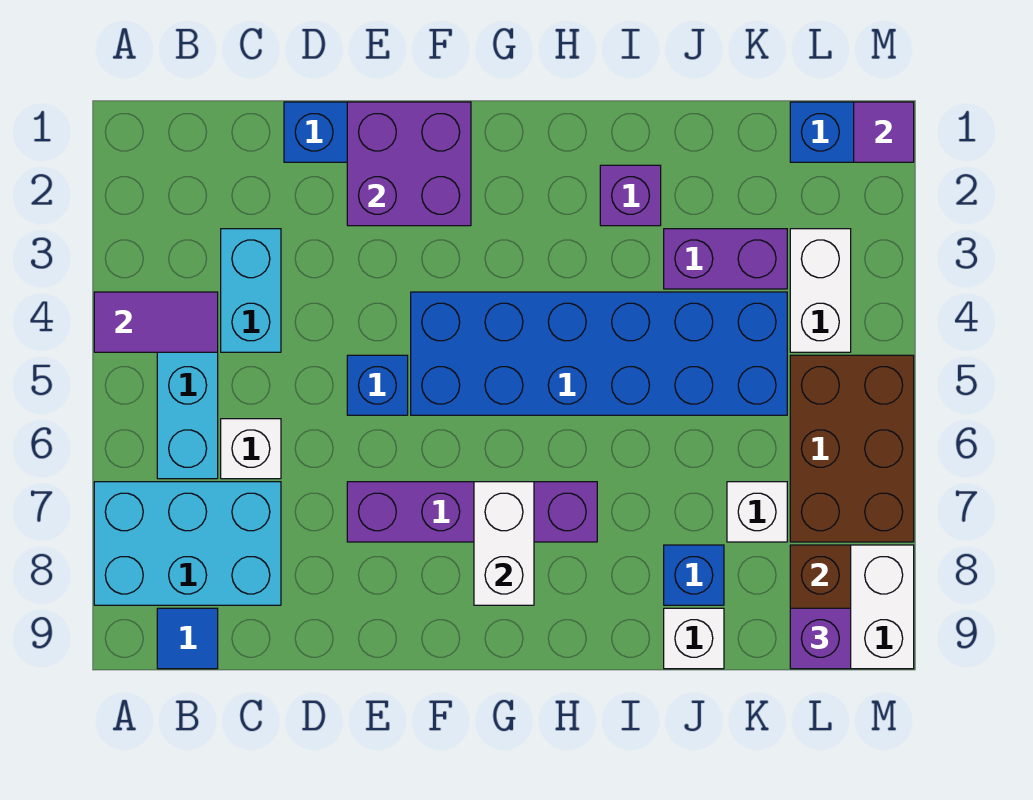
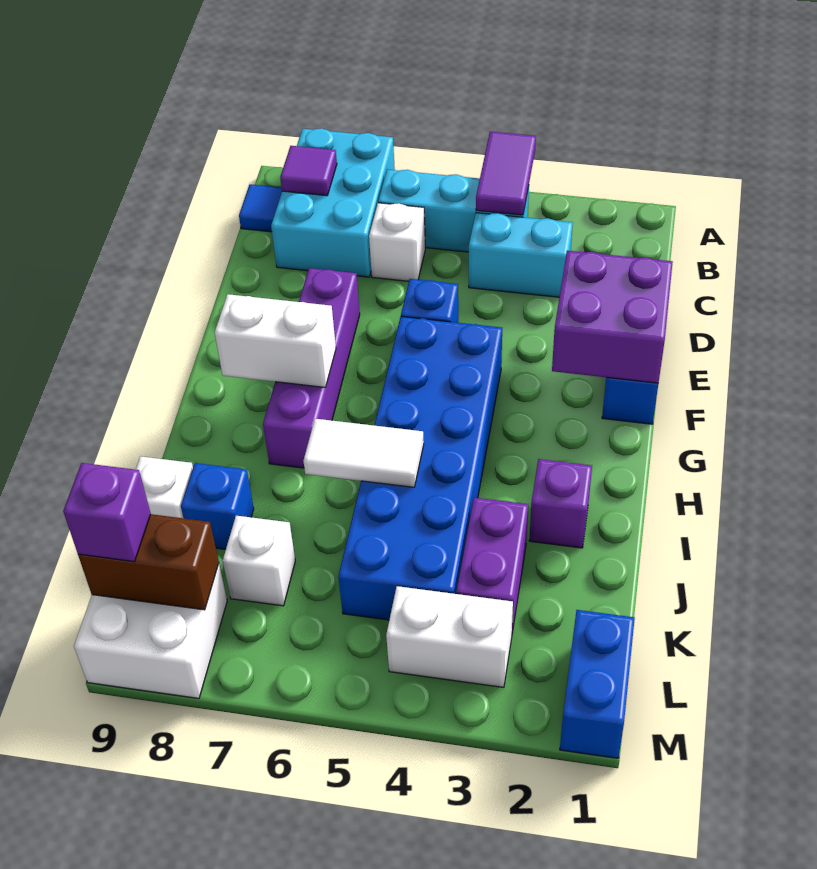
none -> white 1x2 tile [304,419,424,487]
brown 2x3 brick [790,355,914,542] -> none
purple 1x1 tile [854,102,914,162] -> purple 1x1 tile moved to [280,146,337,196]

